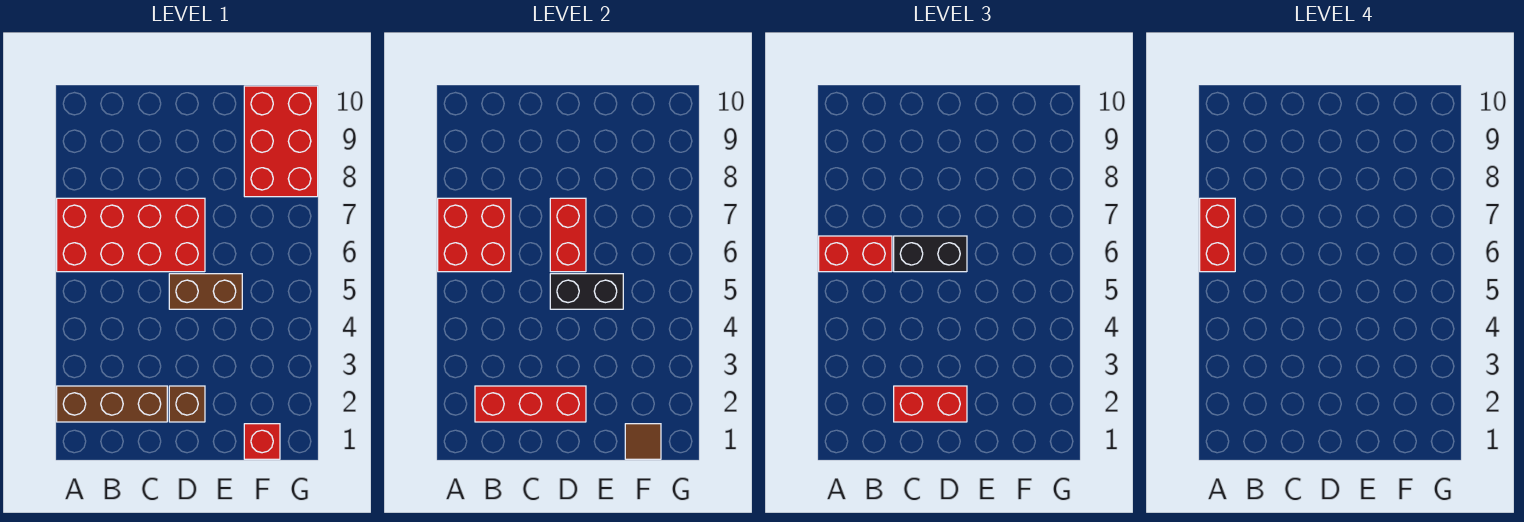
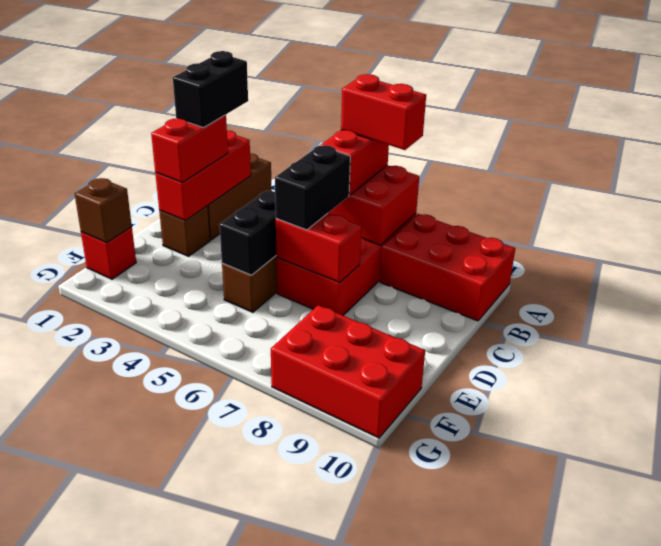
none -> red 2x3 brick [380,214,515,321]
none -> black 1x2 brick [173,51,248,128]
brown 1x1 tile [625,424,661,459] -> brown 1x1 brick [75,178,132,243]

